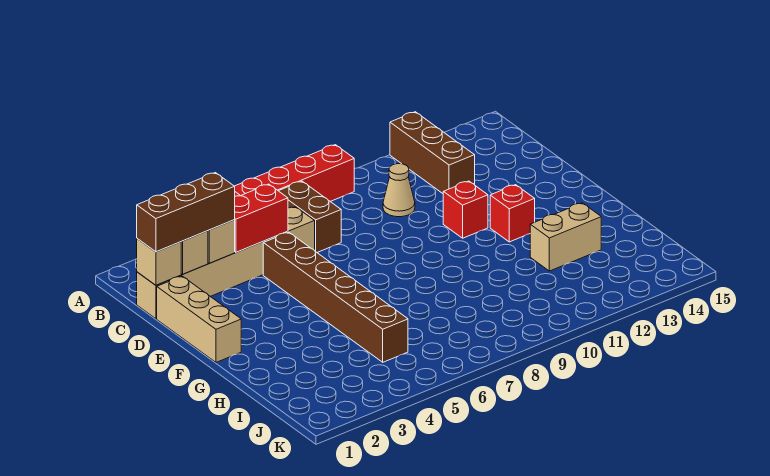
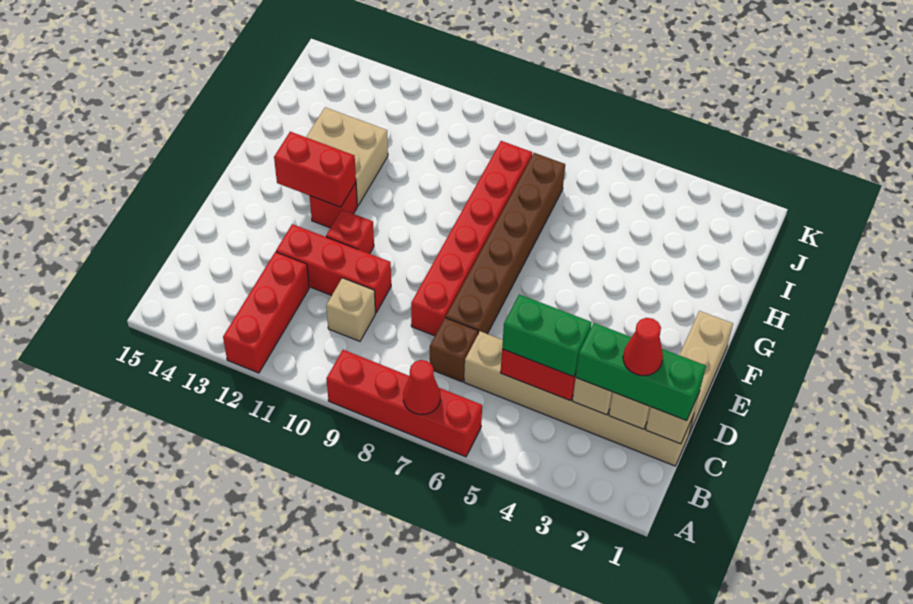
none -> red 1x1 cone [403,360,440,415]
brown 1x3 brick [390,112,475,193] -> red 1x3 brick [223,252,309,373]
brown 1x2 brick [279,181,341,252] -> brown 1x1 brick [430,318,478,382]
brown 1x3 brick [137,173,235,252] -> green 1x3 brick [576,323,706,421]
none -> red 1x1 cone [623,318,663,376]
none -> green 1x2 brick [502,294,592,377]
tan 1x1 cone [383,164,415,217] -> tan 1x1 brick [326,278,375,341]
brown 1x6 brick [263,232,408,362] -> brown 1x6 brick moved to [446,153,565,334]
none -> red 1x6 brick [411,141,532,336]
none -> red 1x3 brick [276,224,391,313]
none -> red 1x2 brick [274,132,356,207]
tan 1x2 brick [530,203,601,271] -> tan 2x2 brick [306,107,388,206]

